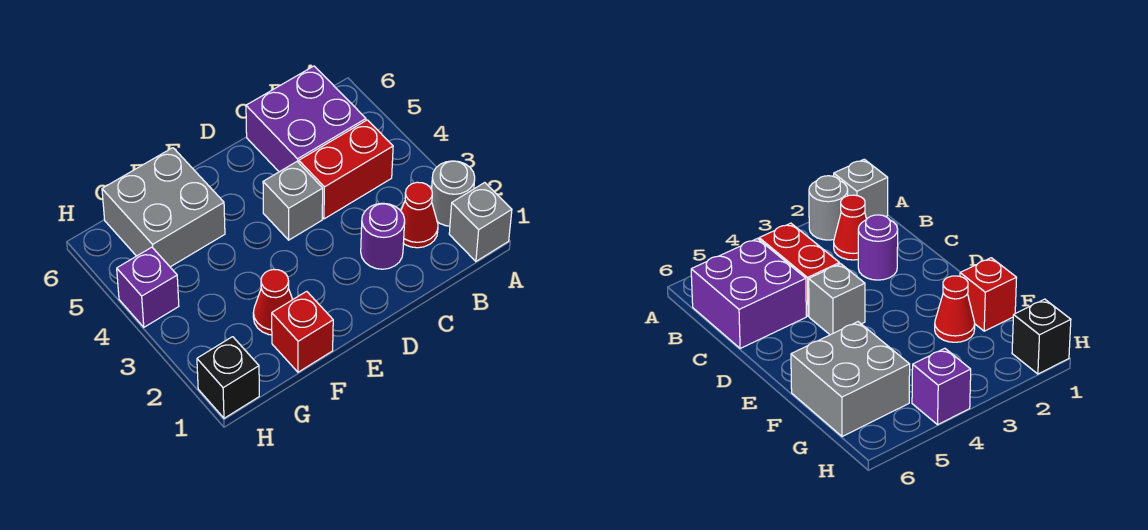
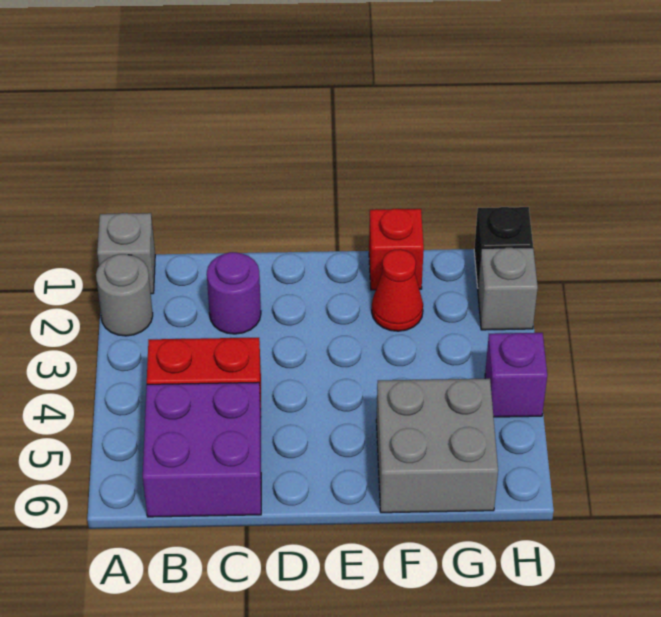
red 1x1 cone [401,182,438,248] -> none
grey 1x1 brick [263,162,323,240] -> grey 1x1 brick moved to [478,248,538,330]

